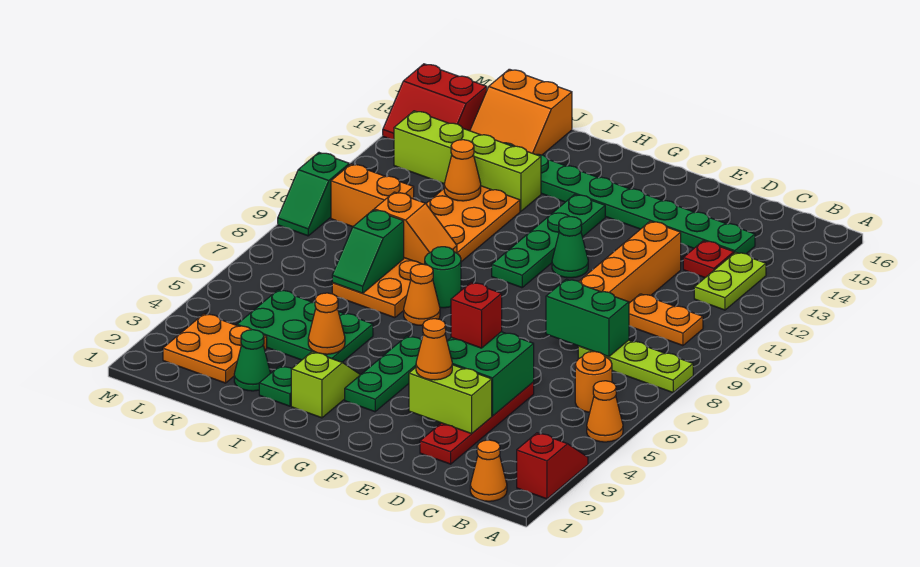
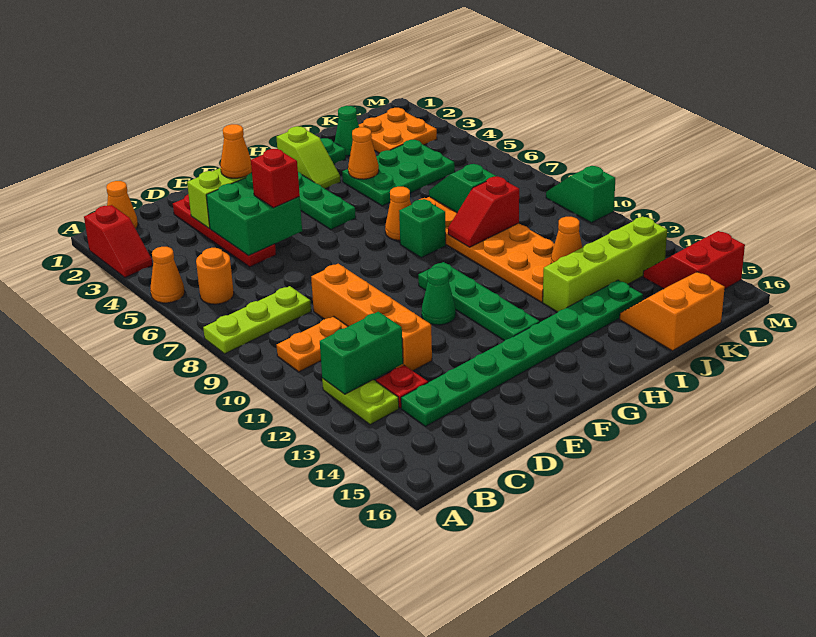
green 1x2 brick [546,279,629,357] -> green 1x2 brick moved to [320,312,403,394]
green 1x1 round brick [425,247,461,308] -> green 1x1 brick [399,199,446,258]
orange 1x2 slope [374,192,457,265] -> red 1x2 slope [448,177,519,247]
orange 1x2 brick [331,164,414,227] -> none

